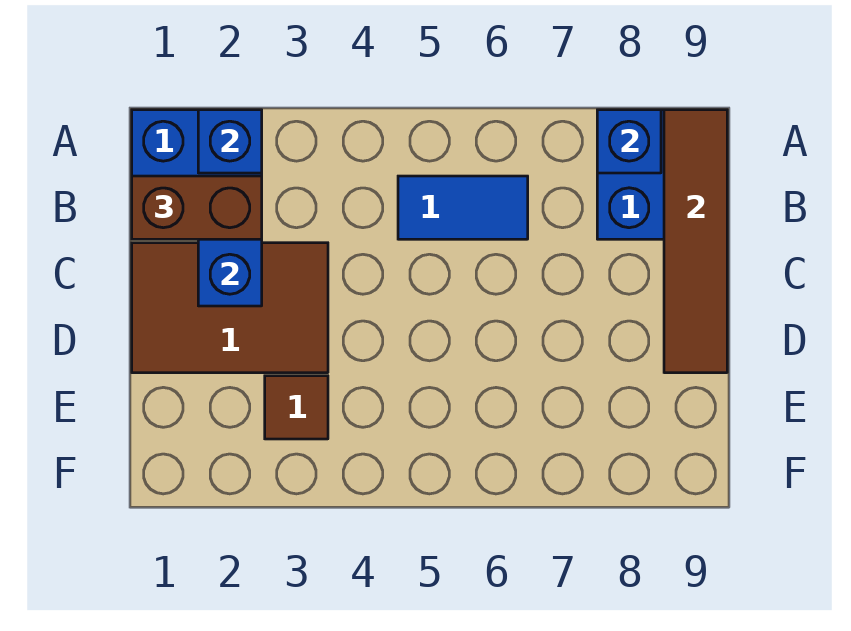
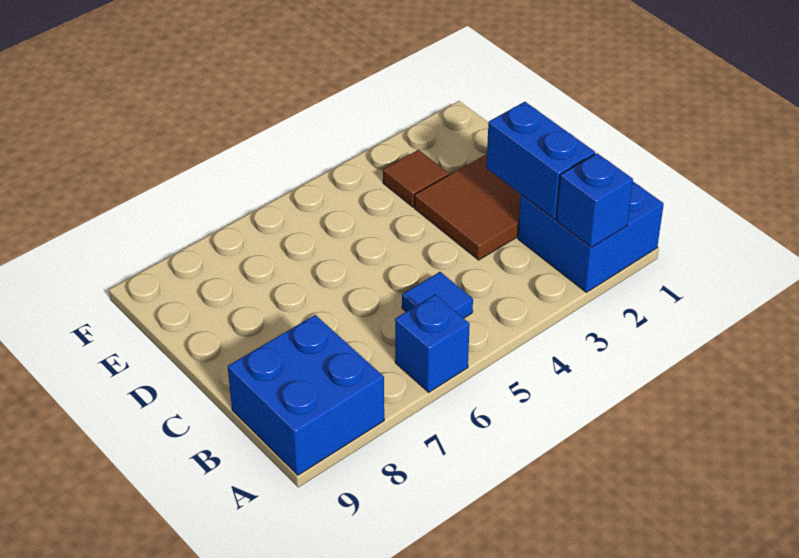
blue 1x1 brick [597,110,661,173] -> blue 1x1 brick moved to [395,295,470,392]
brown 1x4 tile [664,110,727,373] -> none
brown 1x2 brick [132,176,262,239] -> none
blue 1x2 tile [398,176,528,239] -> blue 1x1 tile [402,272,473,318]

